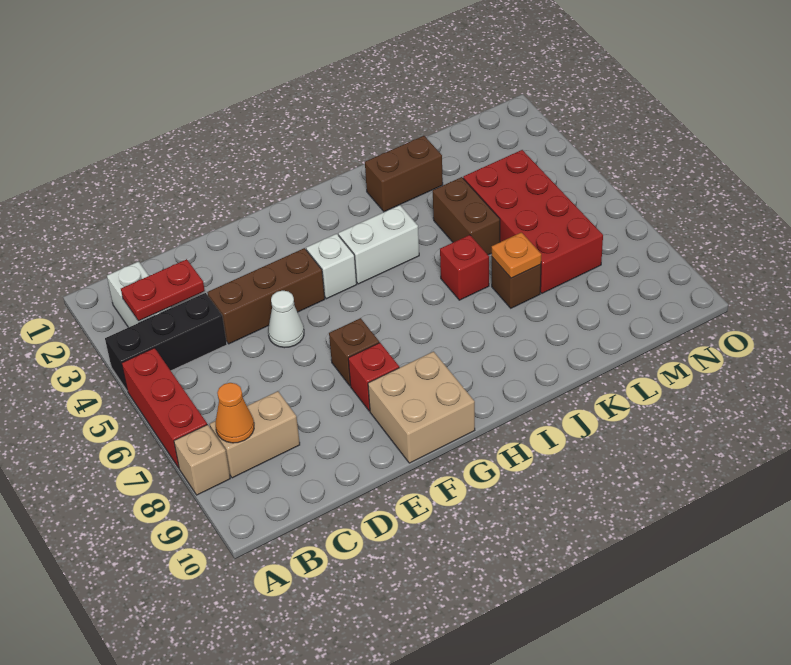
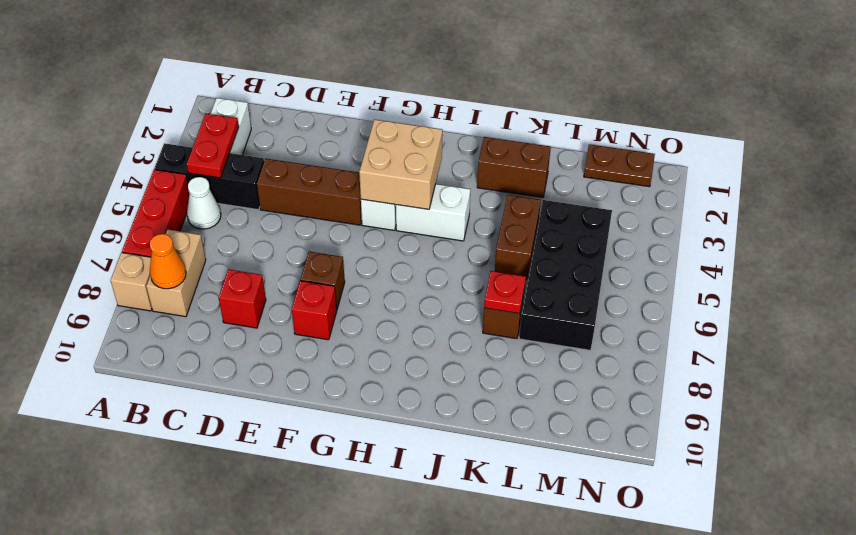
red 1x2 plate [121,259,205,321] -> red 1x2 plate turned to [187,114,239,178]
tan 1x2 brick [210,391,300,478] -> tan 1x2 brick turned to [146,230,206,317]
white 1x1 cone [268,290,304,348] -> white 1x1 cone moved to [187,177,221,229]
tan 2x2 brick [368,352,475,463] -> tan 2x2 brick moved to [359,119,442,209]
red 1x1 brick [440,235,489,300] -> red 1x1 brick moved to [219,269,266,328]
orange 1x1 plate [492,232,541,278] -> red 1x1 plate [484,271,526,314]
red 2x4 brick [463,150,603,293] -> black 2x4 brick [519,200,612,350]
none -> brown 1x2 plate [584,144,655,187]

